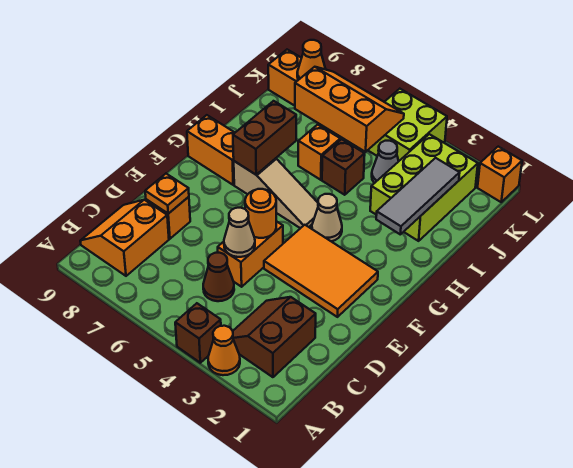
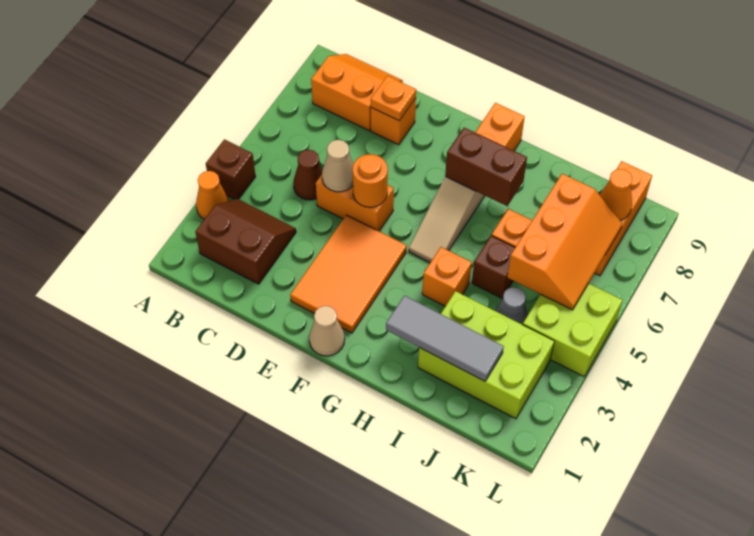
tan 1x1 cone [312,194,342,241] -> tan 1x1 cone moved to [309,306,345,356]
orange 1x1 brick [478,147,522,202] -> orange 1x1 brick moved to [422,247,472,306]

